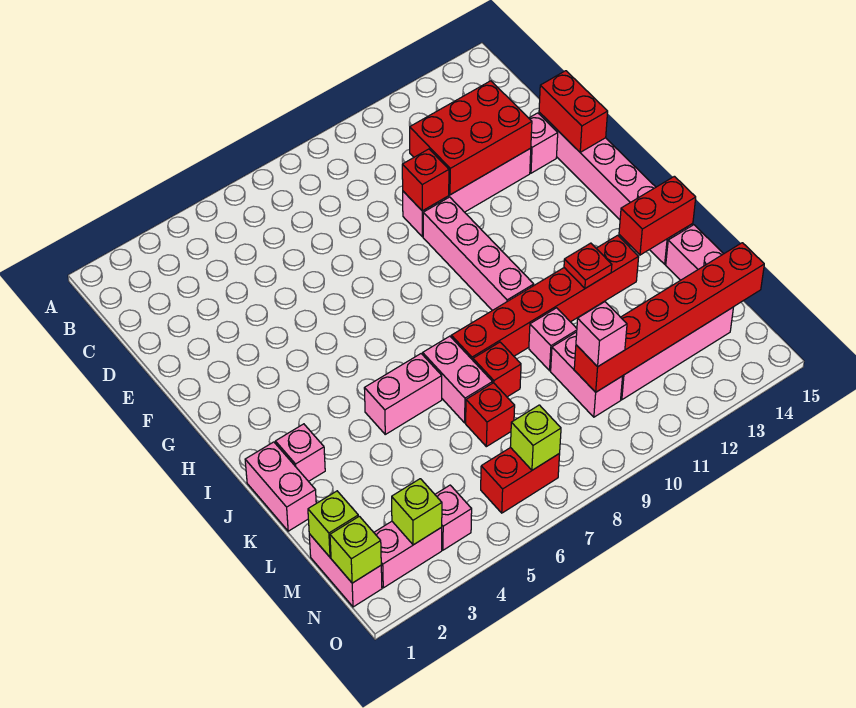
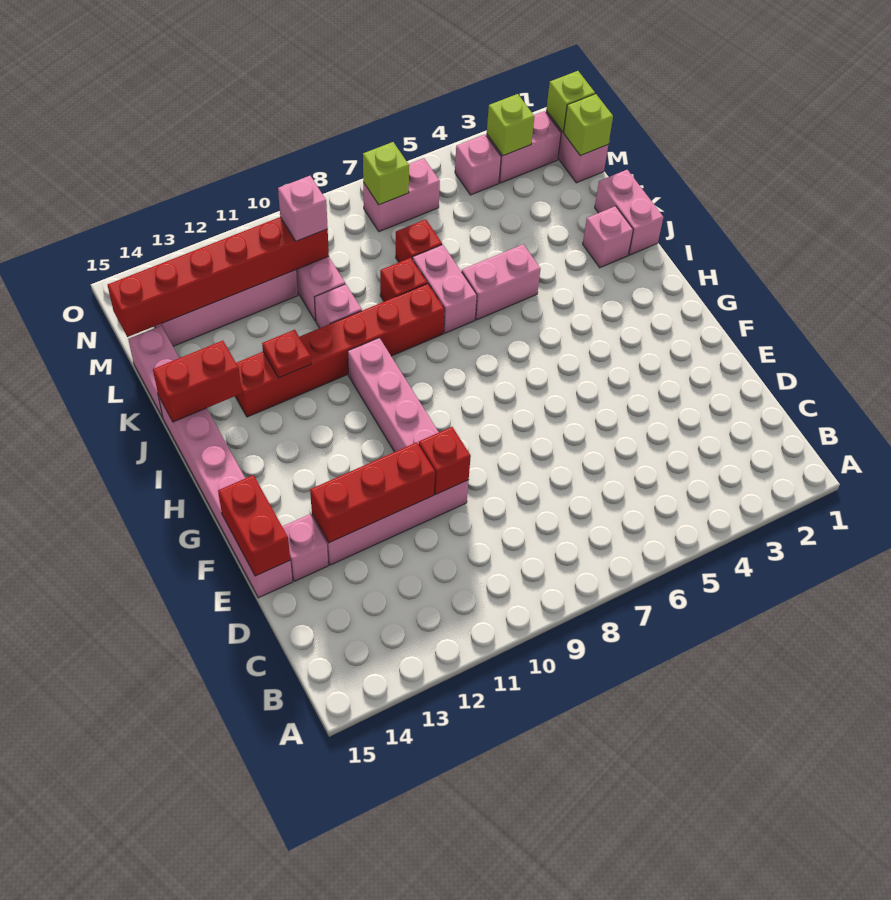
red 2x3 brick [410,81,532,195] -> red 1x3 brick [310,442,435,543]
red 1x2 brick [481,447,560,513] -> pink 1x2 brick [363,158,440,232]

